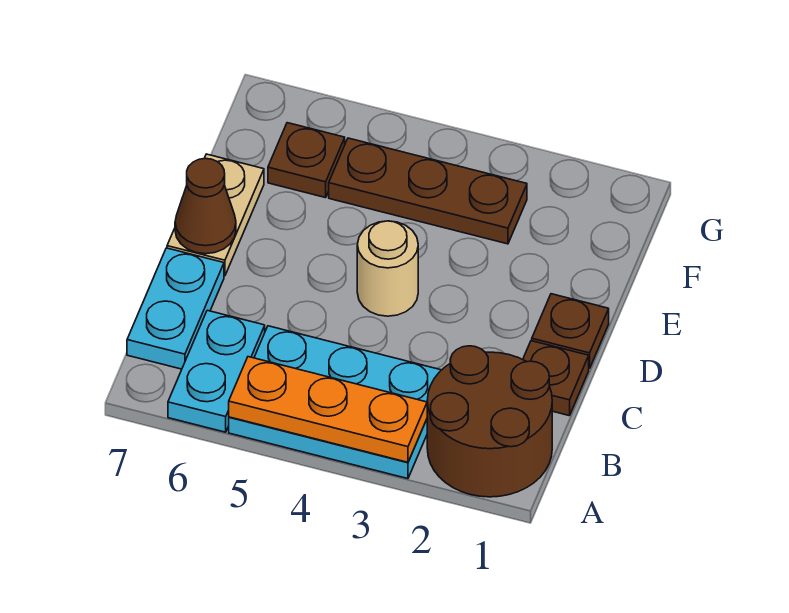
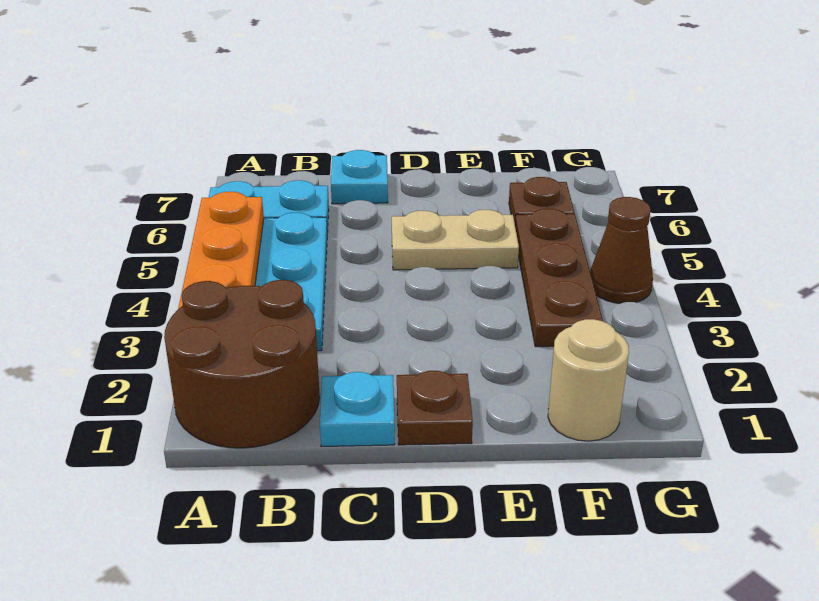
cyan 1x2 plate [127,248,224,369] -> cyan 1x1 plate [331,150,388,204]
brown 1x1 plate [523,341,589,416] -> cyan 1x1 plate [320,372,395,446]
tan 1x1 round brick [357,221,418,316] -> tan 1x1 round brick moved to [548,319,629,441]
tan 1x2 plate [167,154,264,276] -> tan 1x2 plate moved to [392,210,519,270]
brown 1x1 cone [175,159,236,254] -> brown 1x1 cone moved to [590,197,653,303]

